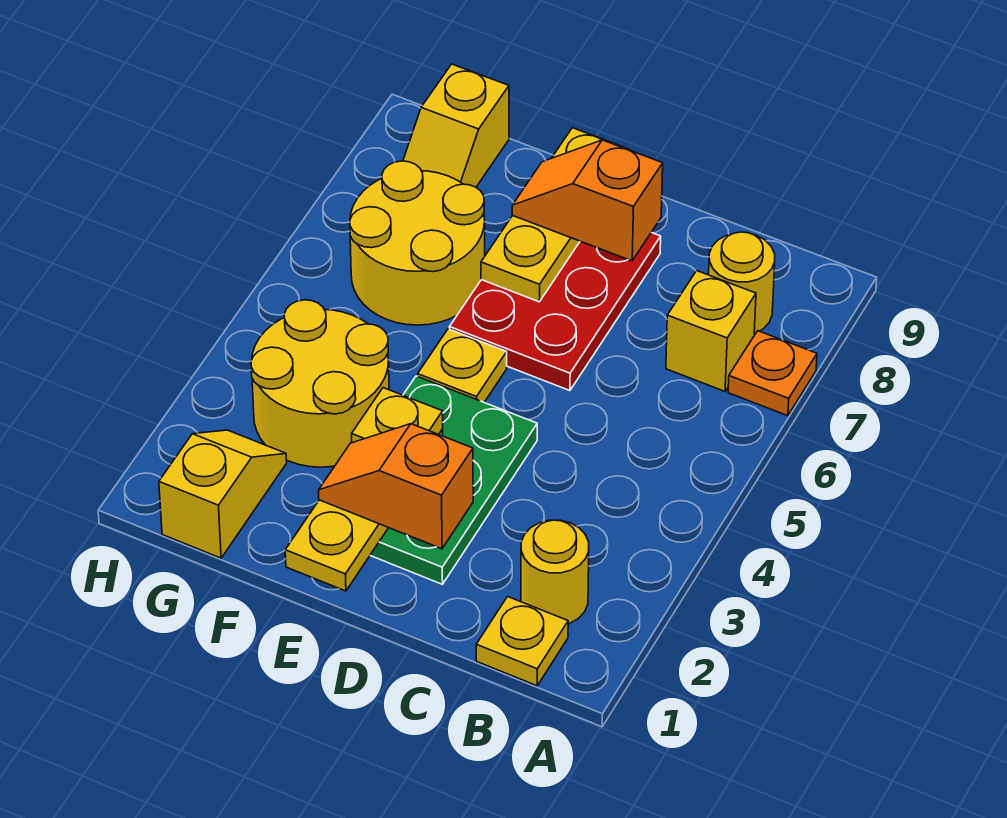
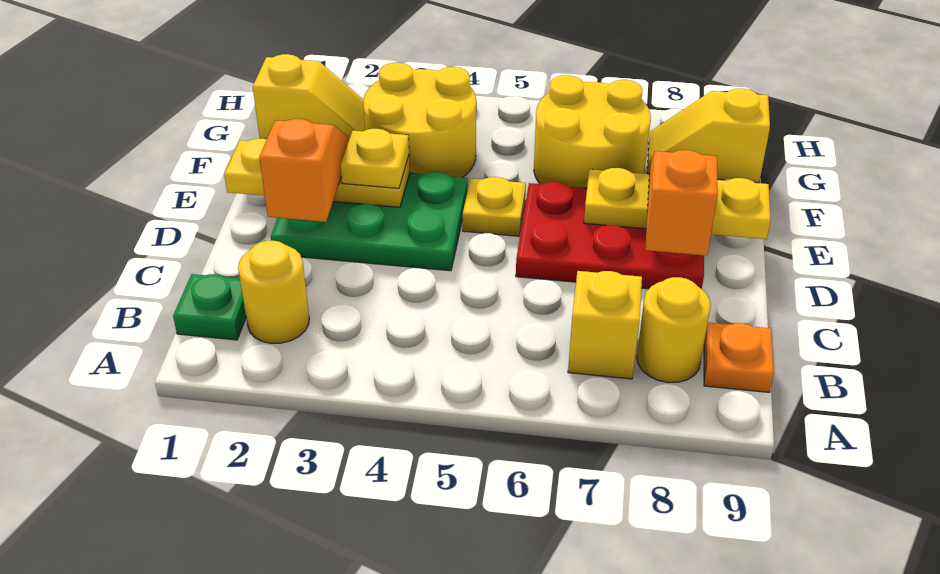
orange 1x1 plate [728,331,817,416] -> orange 1x1 plate moved to [704,322,774,392]
yellow 1x1 plate [476,597,568,686] -> green 1x1 plate [173,274,246,340]

